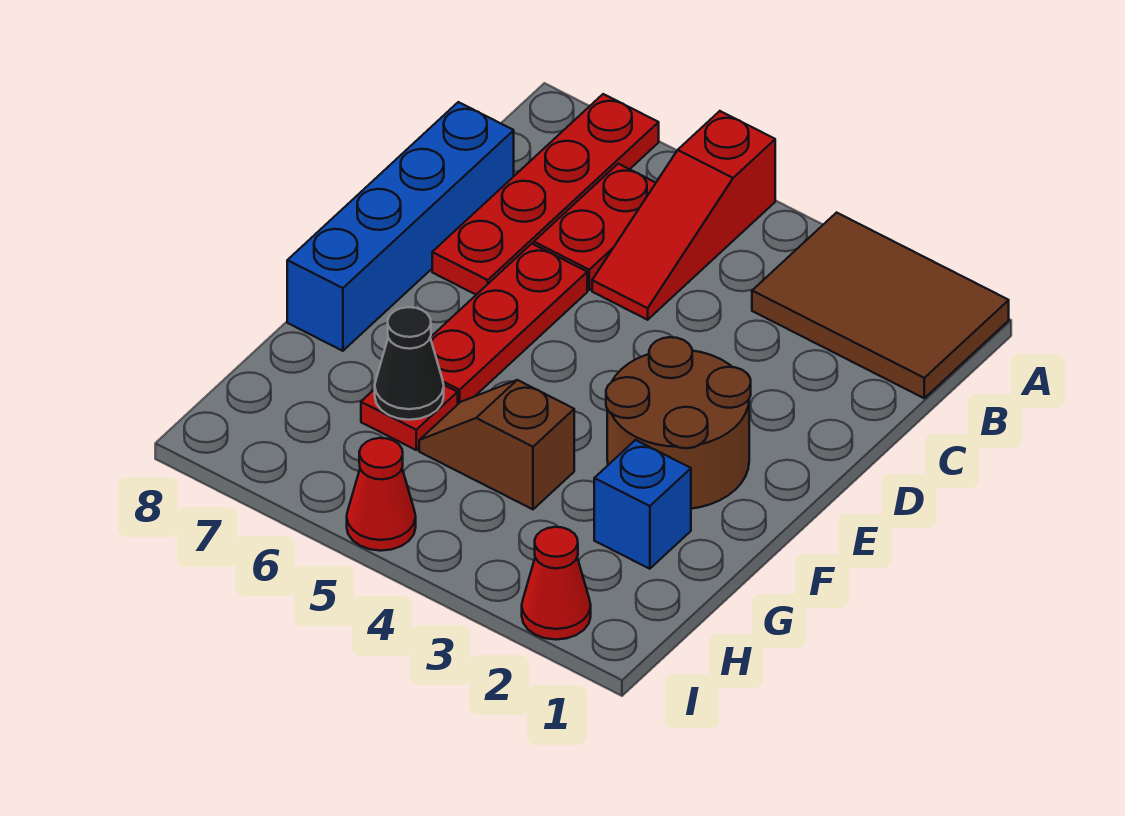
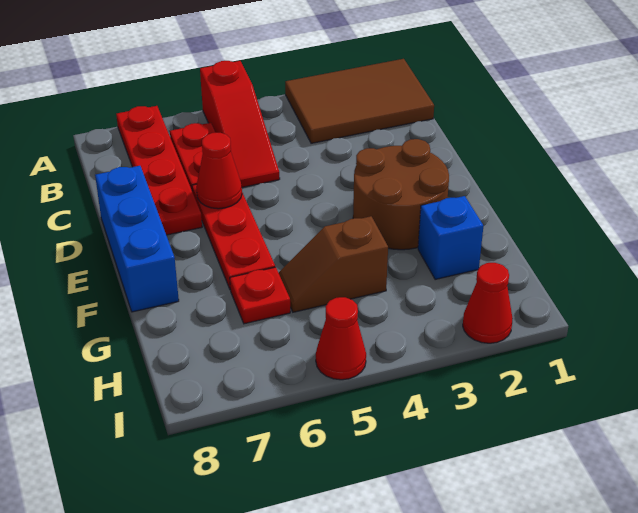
blue 1x4 brick [287,102,514,351] -> blue 1x3 brick [95,166,179,312]
none -> red 1x1 cone [196,133,242,209]
black 1x1 cone [375,307,444,420] -> none

